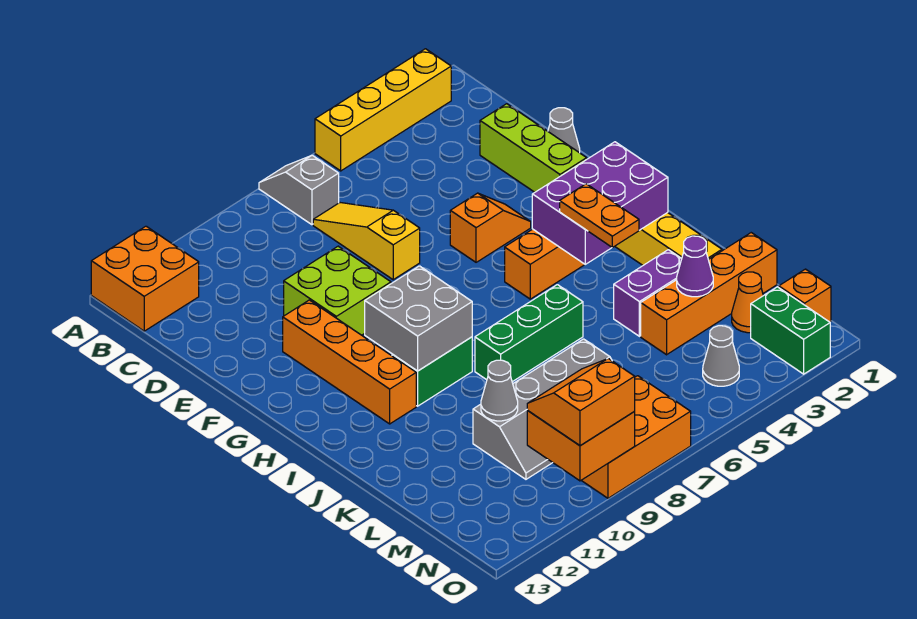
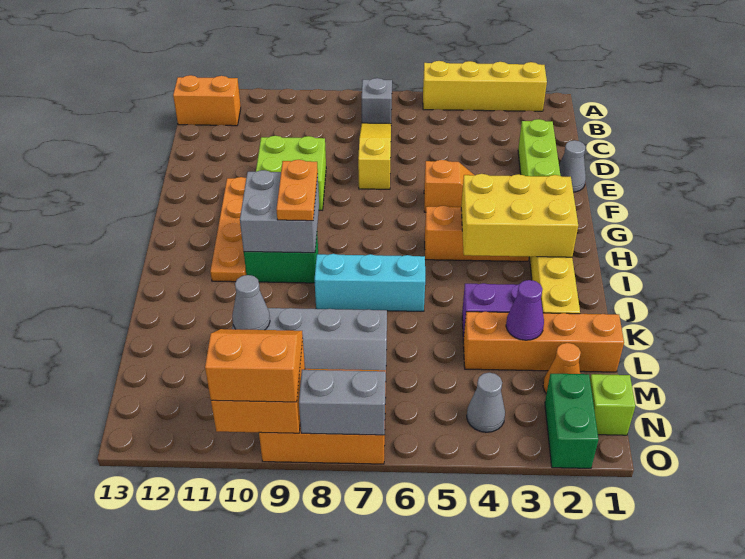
orange 2x2 brick [91,226,199,331] -> orange 1x2 brick [173,75,241,126]
orange 1x4 brick [283,300,416,424] -> orange 1x4 plate [210,177,246,282]
purple 2x3 brick [532,142,668,264] -> yellow 2x3 brick [461,174,578,257]
orange 1x2 plate [560,184,639,247] -> orange 1x2 plate moved to [276,160,318,221]
green 1x3 brick [475,285,583,382] -> cyan 1x3 brick [315,254,425,311]
orange 1x1 brick [779,269,831,322] -> lime 1x1 brick [590,374,635,435]
none -> grey 1x2 brick [299,370,386,435]

